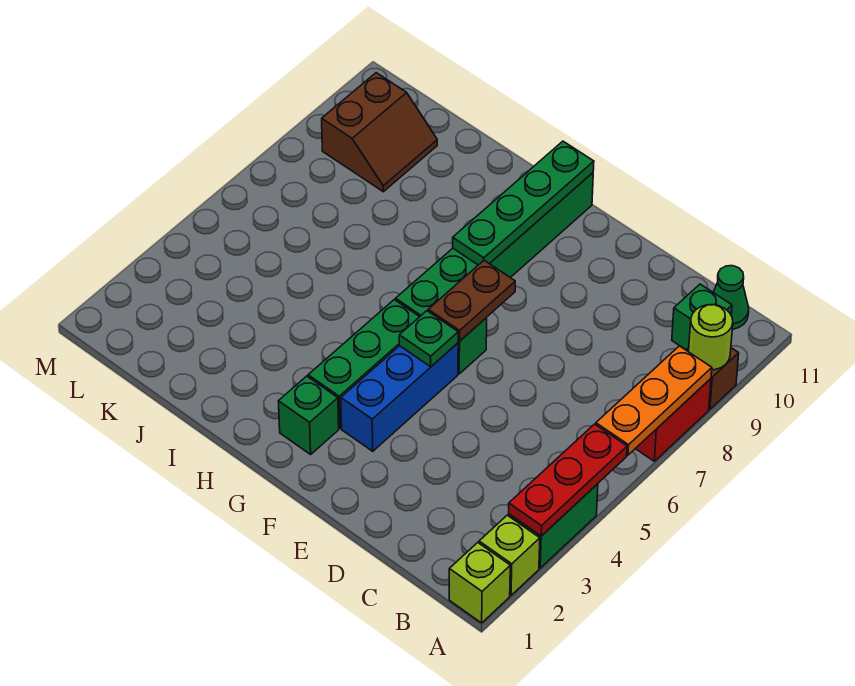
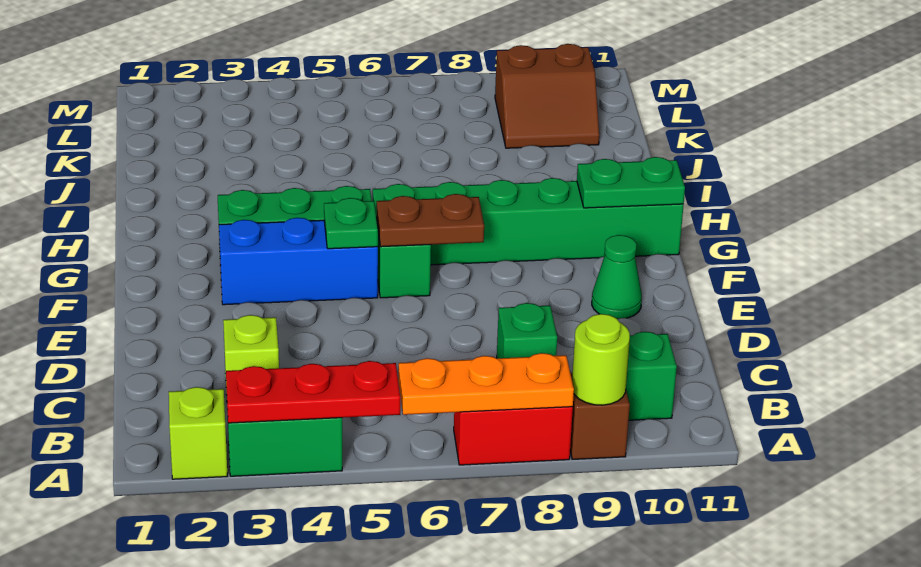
lime 1x1 brick [449,543,510,623] -> lime 1x1 brick moved to [223,315,279,395]
green 1x1 cone [713,266,749,329] -> green 1x1 cone moved to [592,235,642,319]
green 1x1 brick [278,376,339,454] -> green 1x1 brick moved to [497,303,557,358]
green 1x4 plate [453,141,594,265] -> green 1x2 plate [577,157,685,208]

